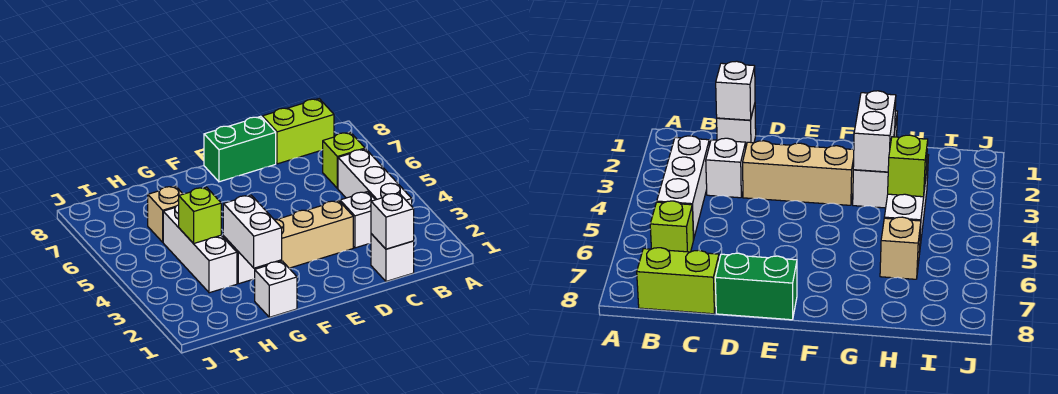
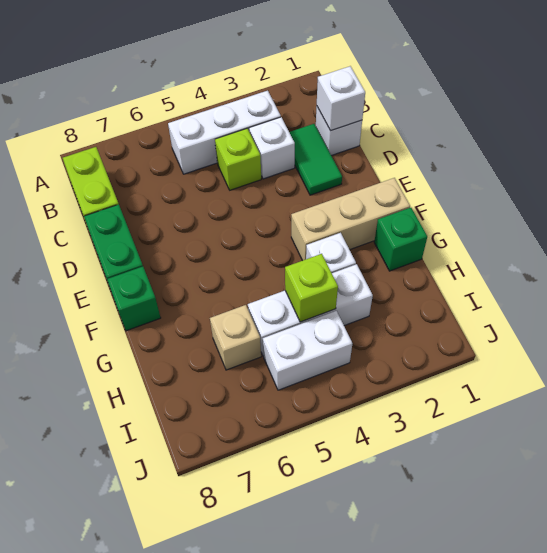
lime 1x1 brick [323,132,365,188] -> lime 1x1 brick moved to [215,129,261,190]
none -> green 1x2 tile [289,124,342,195]
tan 1x3 brick [266,201,353,268] -> tan 1x3 brick turned to [291,178,410,261]
none -> green 1x1 brick [107,267,161,331]
white 1x1 brick [255,261,297,317] -> green 1x1 brick [374,208,427,271]
white 1x2 brick [223,195,282,268] -> white 1x2 brick moved to [263,311,352,390]

